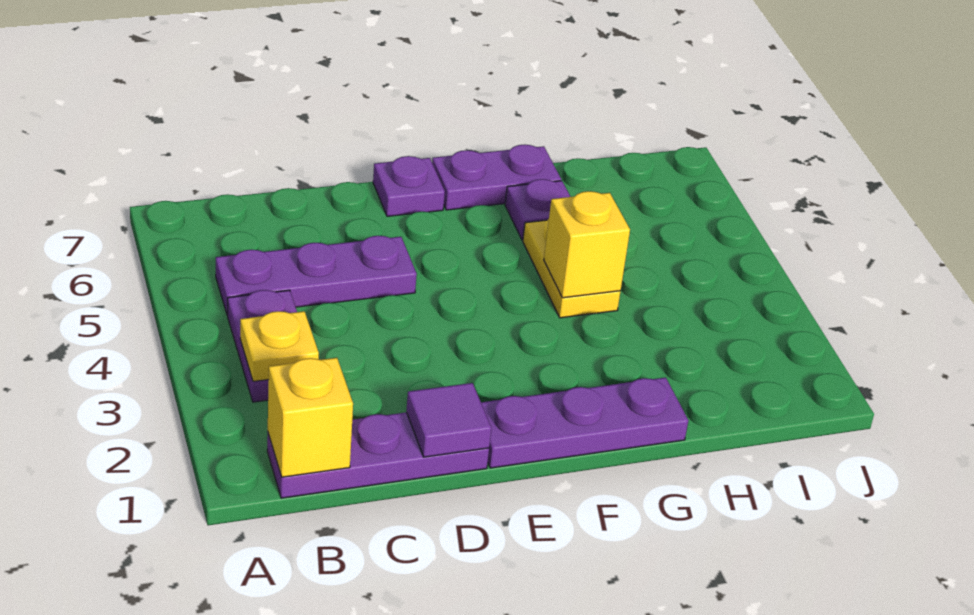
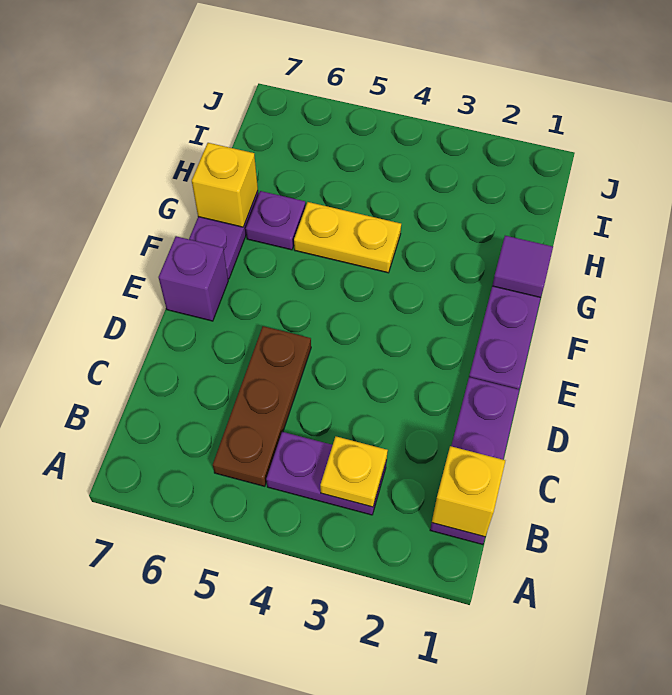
purple 1x3 plate [216,236,417,315] -> brown 1x3 plate [213,326,311,486]
purple 1x1 tile [406,383,491,457] -> purple 1x1 tile moved to [492,236,553,298]
purple 1x1 plate [373,156,445,216] -> purple 1x1 brick [158,236,228,321]
yellow 1x1 brick [544,191,630,298] -> yellow 1x1 brick moved to [192,143,258,227]

